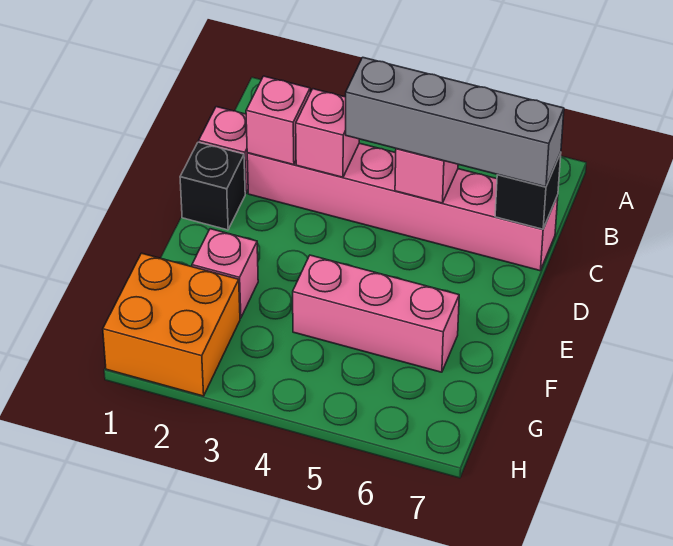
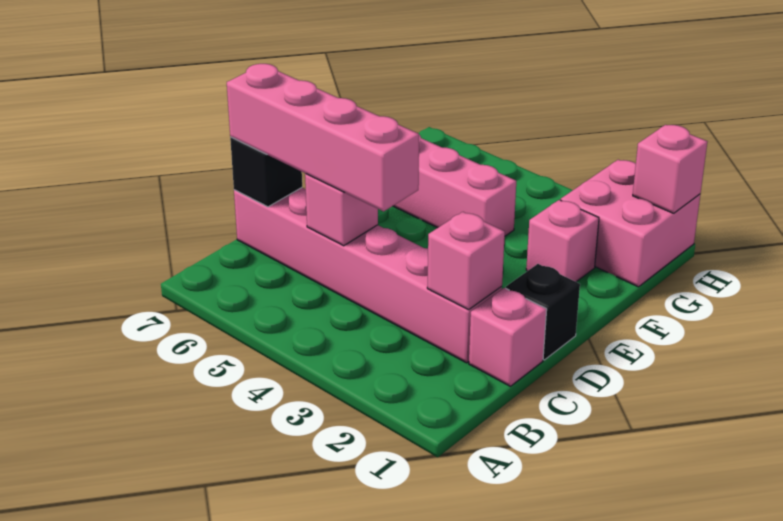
pink 1x1 brick [296,89,359,177] -> pink 1x1 brick moved to [633,125,707,213]
grey 1x4 brick [346,57,564,187] -> pink 1x4 brick [227,64,419,211]
orange 2x2 brick [103,253,240,396] -> pink 2x2 brick [561,160,700,287]

